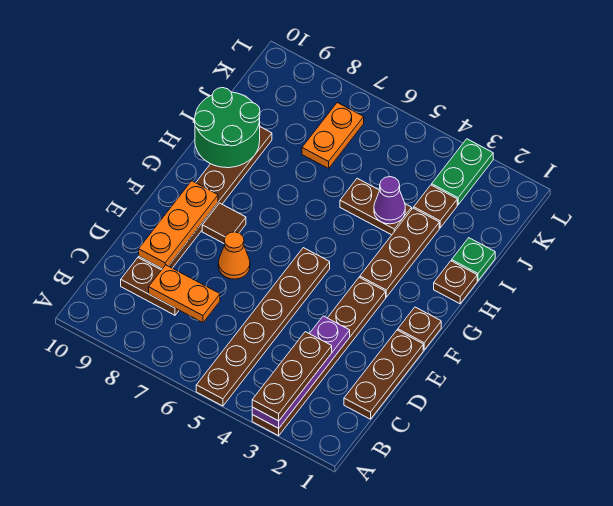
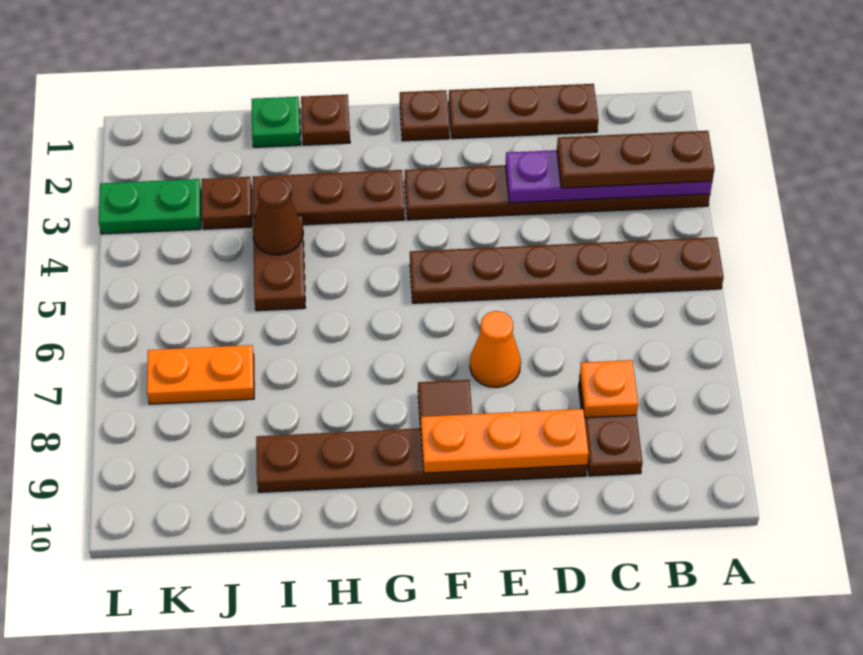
orange 1x2 plate [149,265,220,323] -> orange 1x1 plate [580,360,638,418]
green 2x2 round brick [194,88,260,168] -> none
purple 1x1 cone [374,177,405,224] -> brown 1x1 cone [253,178,303,255]

